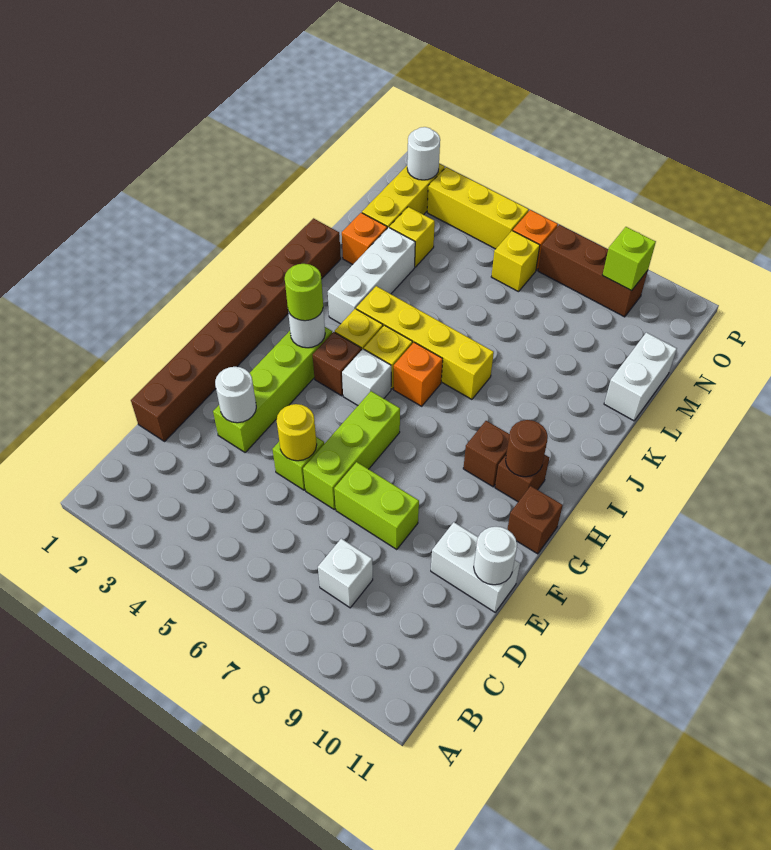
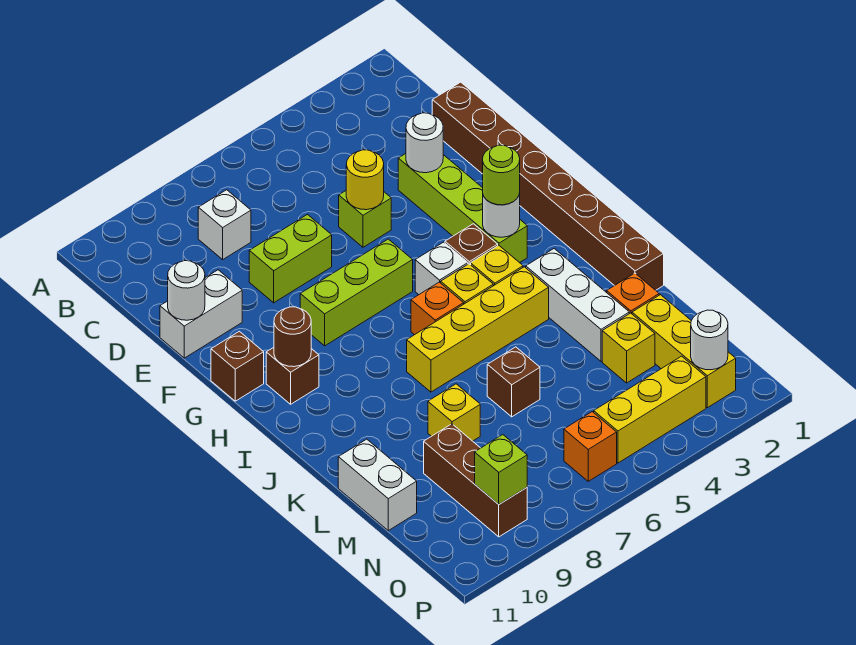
lime 1x3 brick [303,391,400,509] -> lime 1x3 brick turned to [300,239,413,346]
brown 1x1 brick [463,421,510,487] -> brown 1x1 brick moved to [487,347,540,417]
yellow 1x1 brick [491,231,540,292] -> yellow 1x1 brick moved to [428,384,480,441]
brown 1x3 brick [538,225,648,317] -> brown 1x3 brick turned to [424,424,527,537]

